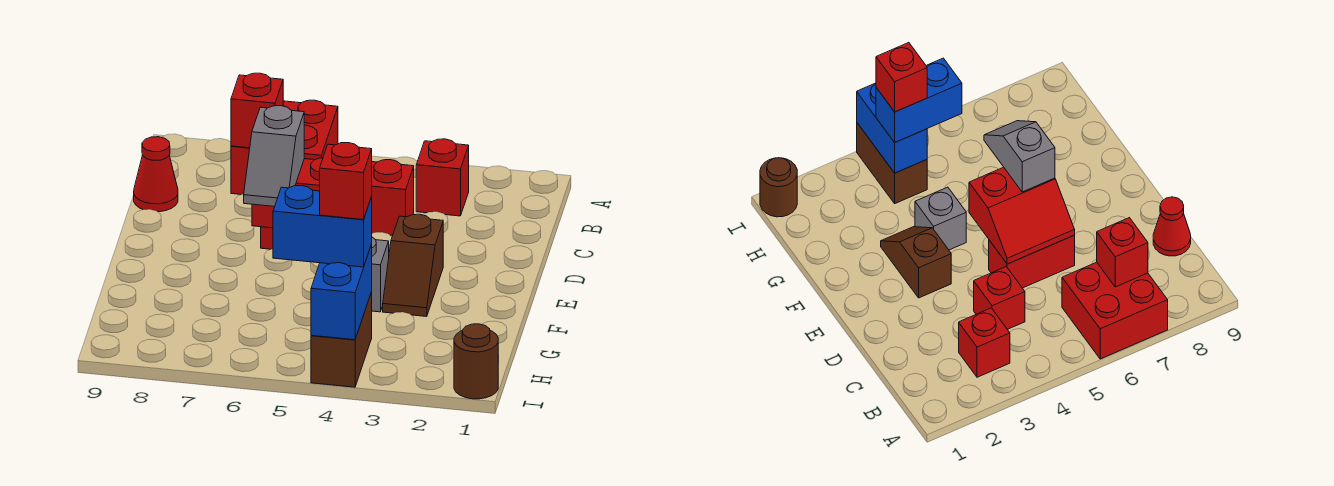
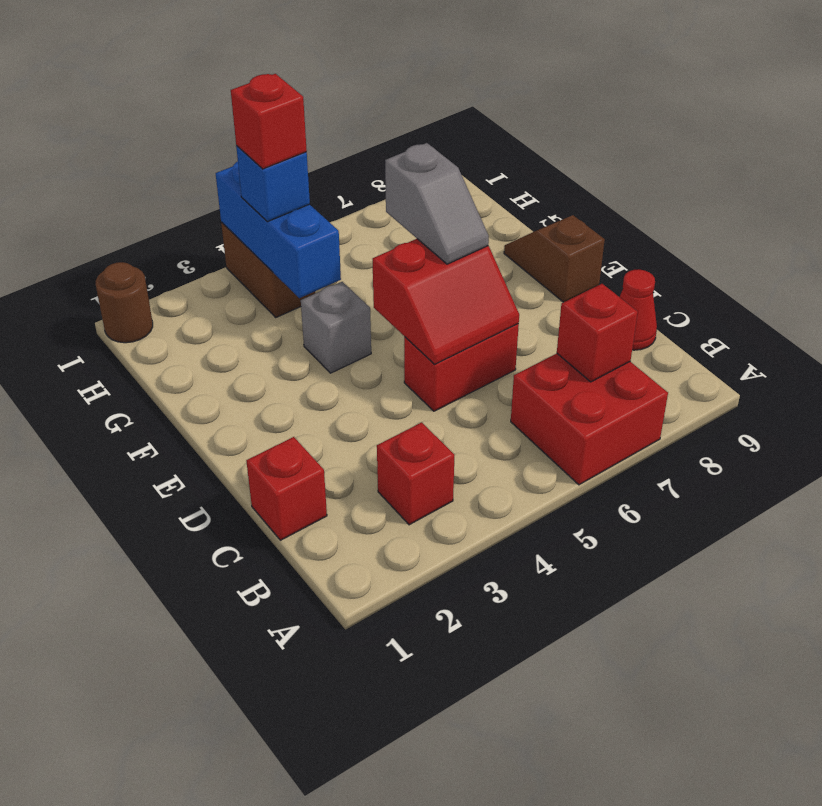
red 1x1 brick [372,160,414,235] -> red 1x1 brick moved to [246,437,327,540]
brown 1x2 slope [383,214,443,317] -> brown 1x2 slope moved to [504,215,605,302]
grey 1x2 slope [244,106,304,206] -> grey 1x2 slope turned to [385,143,489,264]
blue 1x2 brick [311,245,372,340] -> blue 1x3 brick [216,162,341,298]
blue 1x2 brick [273,185,372,267] -> blue 1x1 brick [236,146,310,222]

